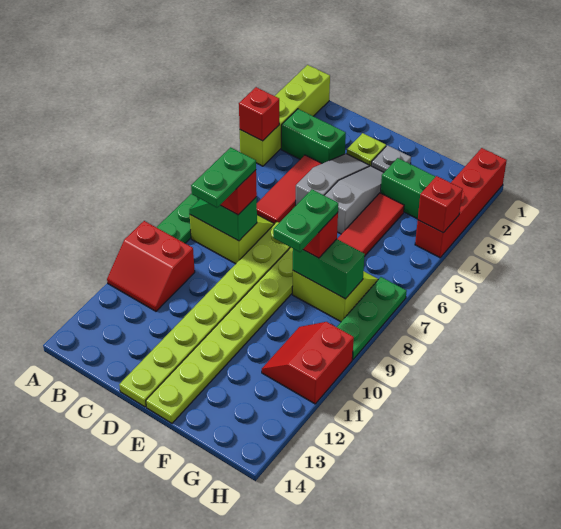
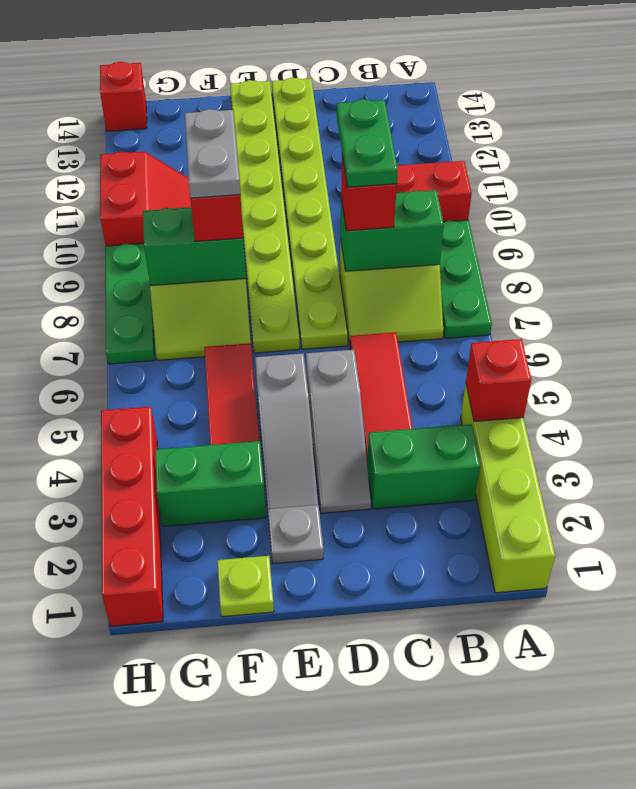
green 1x2 slope [189,197,257,241] -> green 1x2 brick [340,190,444,271]
lime 1x1 plate [347,133,386,166] -> lime 1x1 plate moved to [217,556,274,617]
green 1x2 plate [273,189,338,252] -> grey 1x2 plate [185,109,240,198]
red 1x1 brick [418,176,463,233] -> red 1x1 brick moved to [100,62,147,131]

